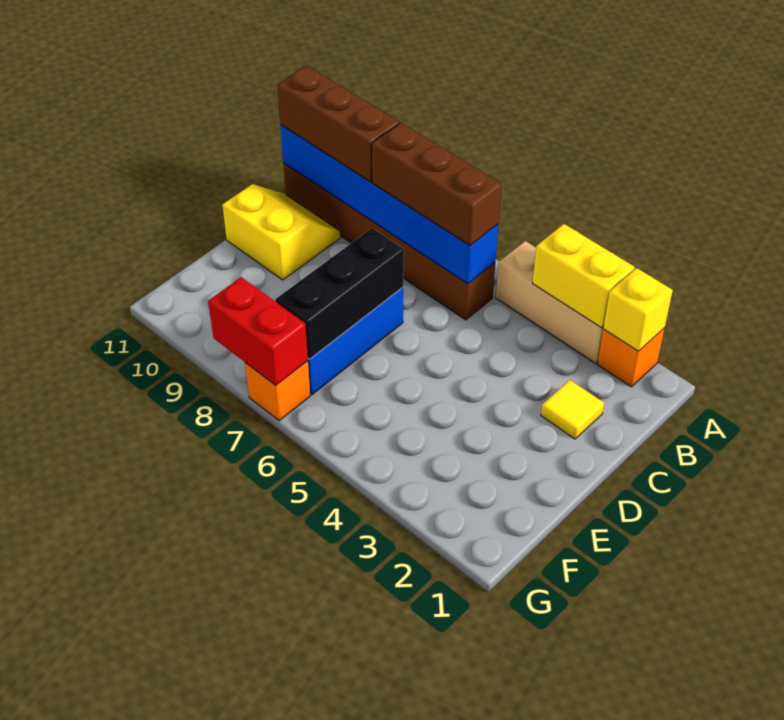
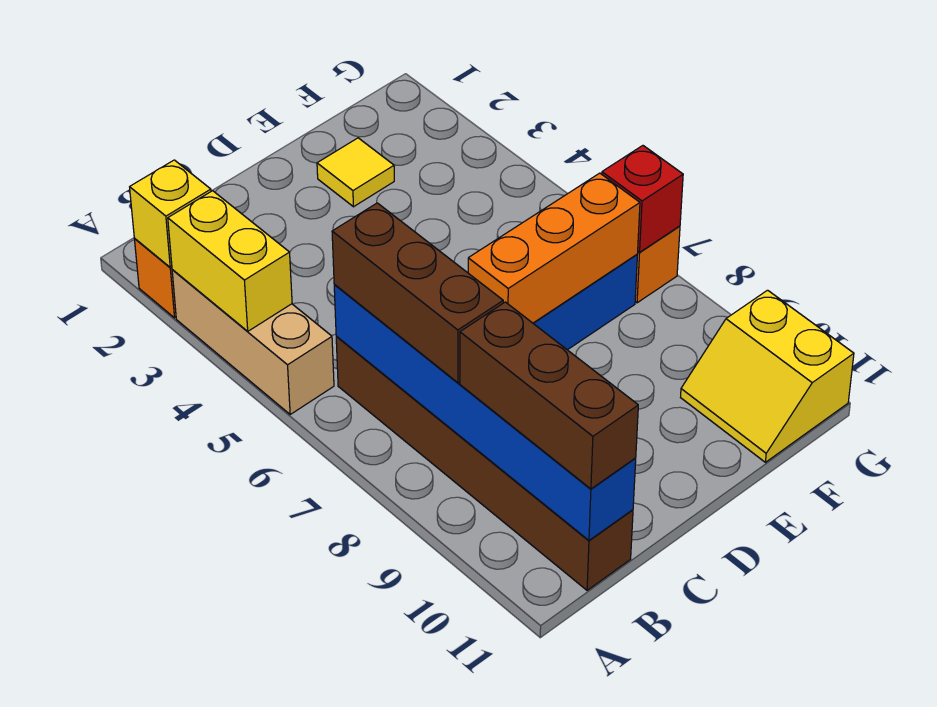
yellow 1x1 tile [541,380,604,439] -> yellow 1x1 tile moved to [317,138,394,207]
yellow 2x2 slope [222,184,341,280] -> yellow 2x2 slope moved to [681,290,854,462]
black 1x3 brick [275,228,404,359] -> orange 1x3 brick [468,173,640,323]
red 1x2 brick [208,277,308,385] -> red 1x1 brick [602,146,683,252]

